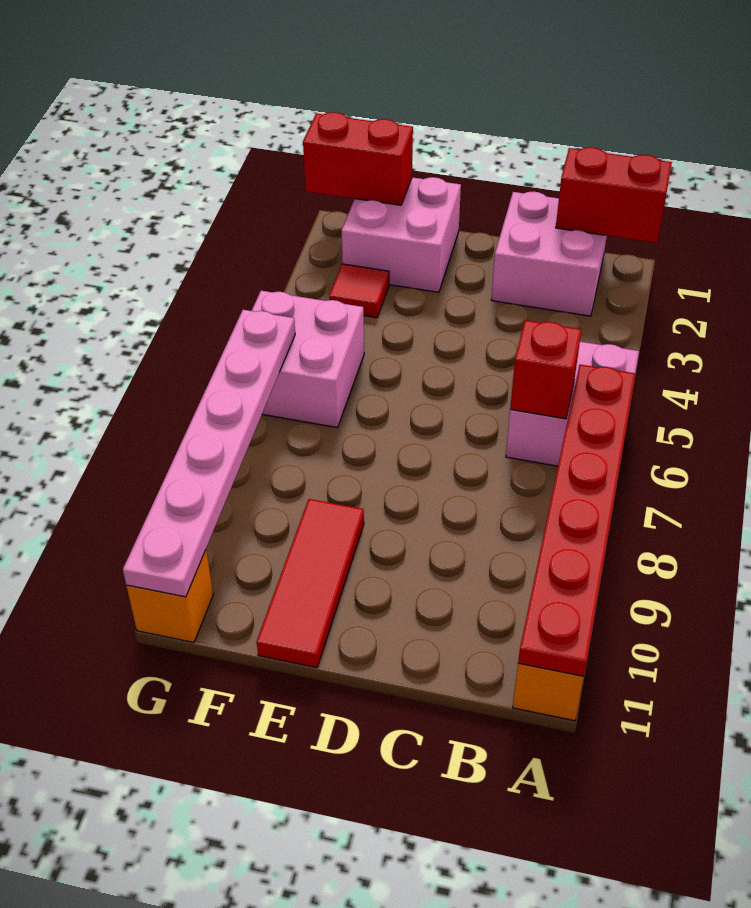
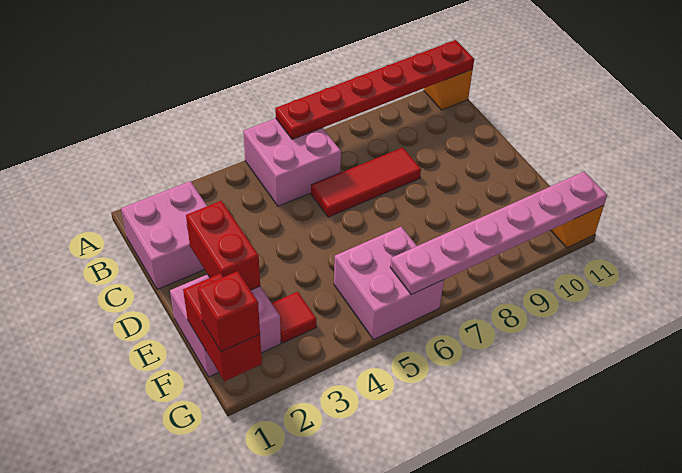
red 1x2 brick [556,147,672,243] -> red 1x2 brick moved to [186,201,260,290]
red 1x1 brick [510,320,582,419] -> red 1x1 brick moved to [198,271,260,352]
red 1x3 tile [257,499,364,668] -> red 1x3 tile moved to [311,147,421,217]

